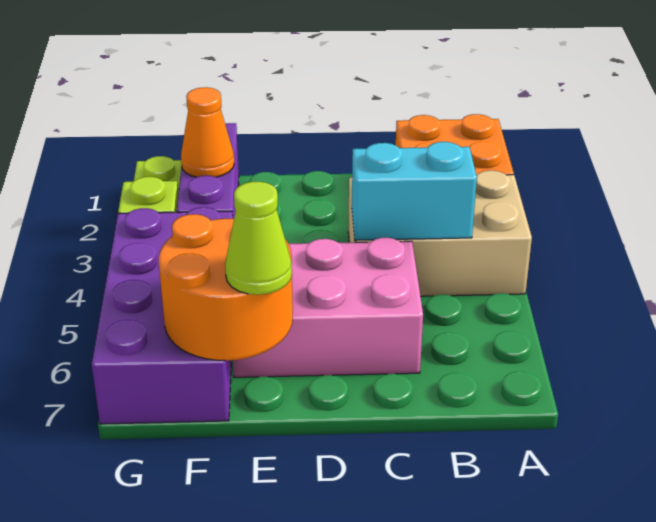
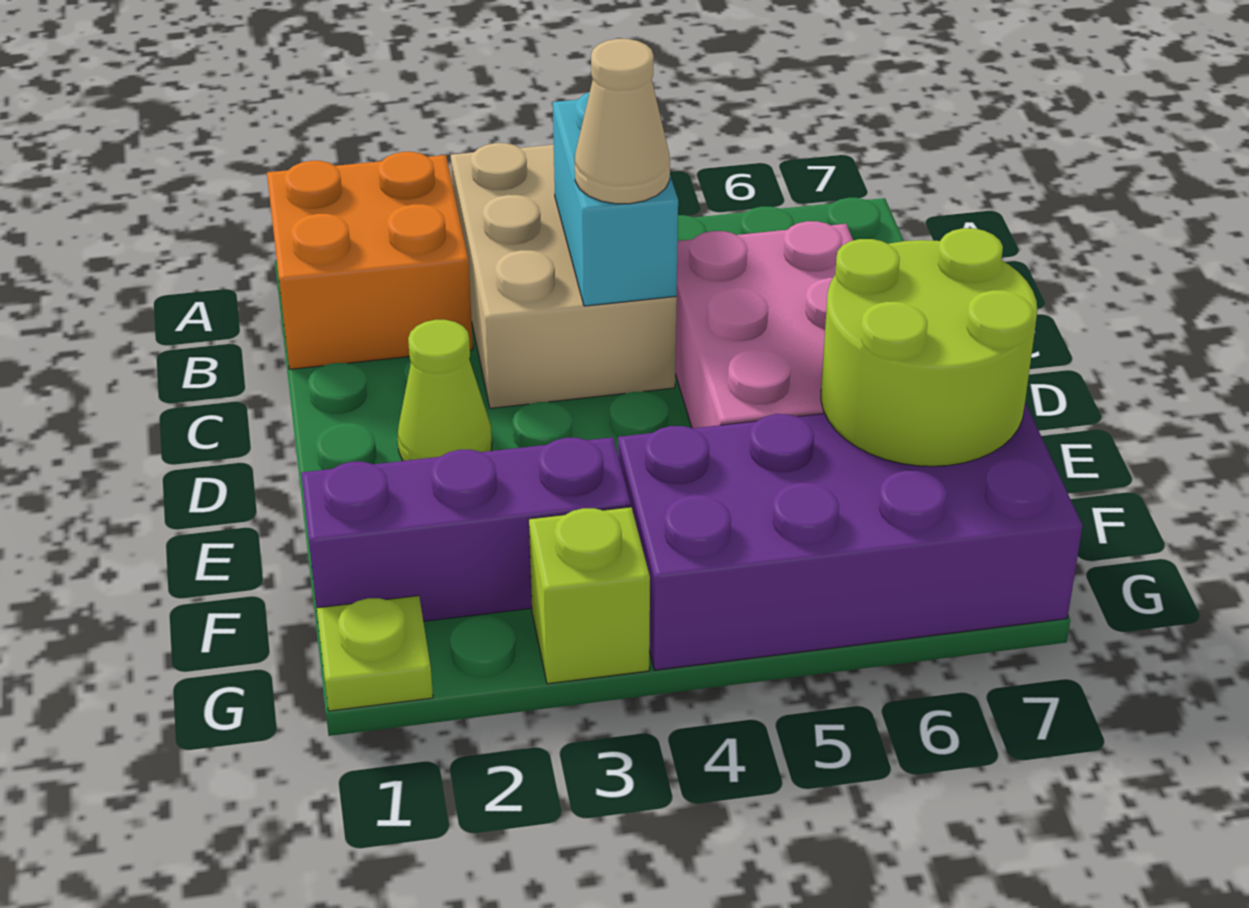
none -> tan 1x1 cone [575,39,670,204]
orange 2x2 round brick [159,214,293,361] -> lime 2x2 round brick [821,228,1038,466]
lime 1x1 cone [225,182,292,295] -> lime 1x1 cone moved to [398,320,492,461]
orange 1x1 cone [181,87,234,177] -> none

